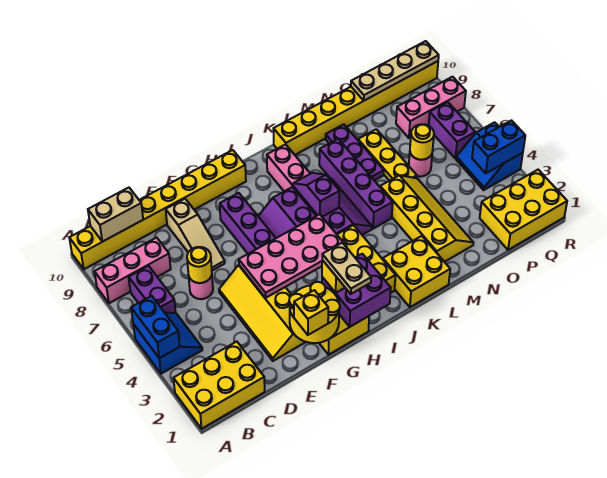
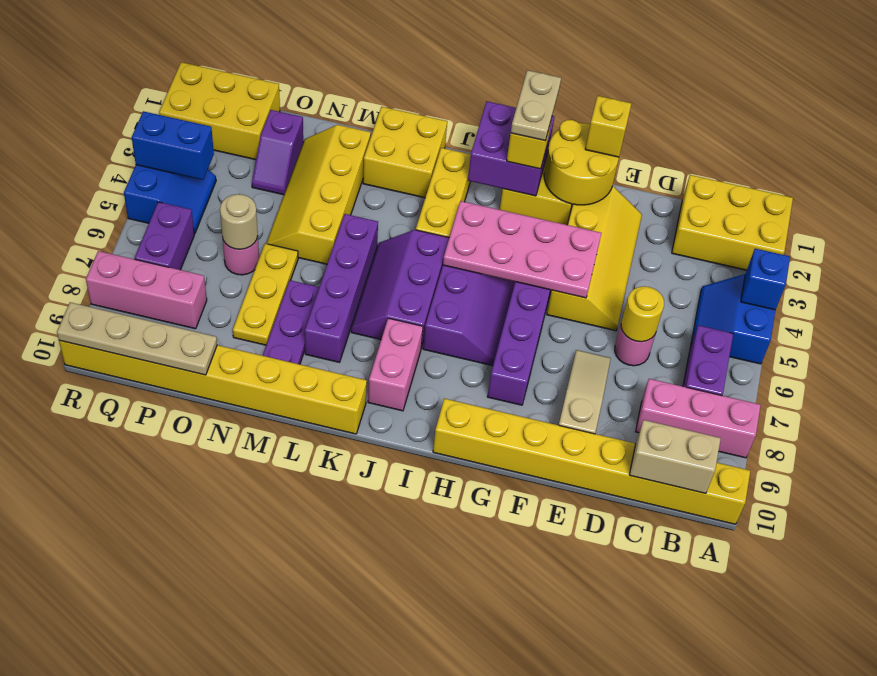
blue 1x2 brick [131,296,180,358] -> blue 1x1 brick [741,249,790,310]
purple 1x2 slope [293,173,339,217] -> purple 1x2 slope moved to [252,110,303,195]
yellow 1x1 round brick [410,124,434,160] -> tan 1x1 round brick [220,194,258,249]

